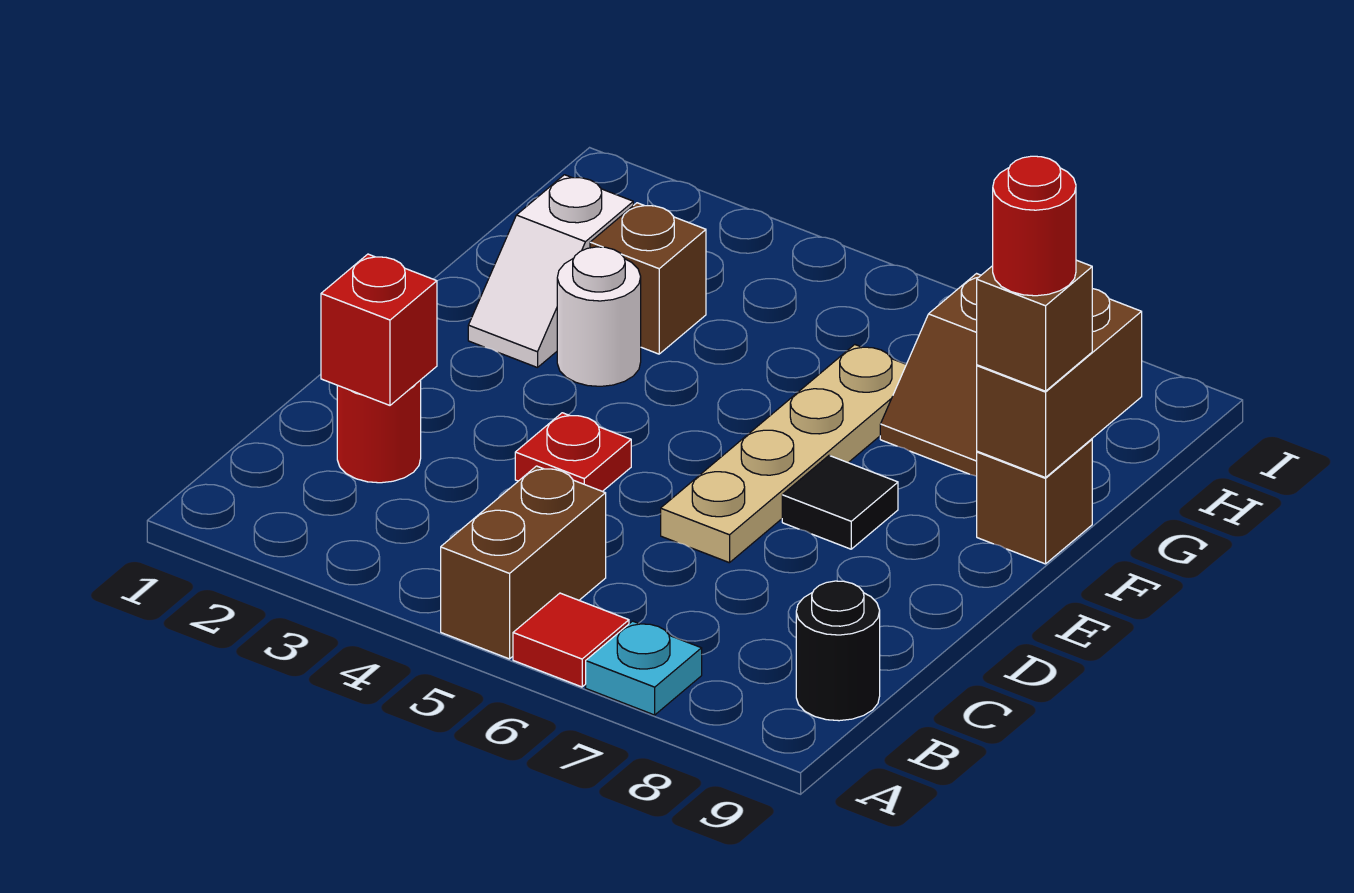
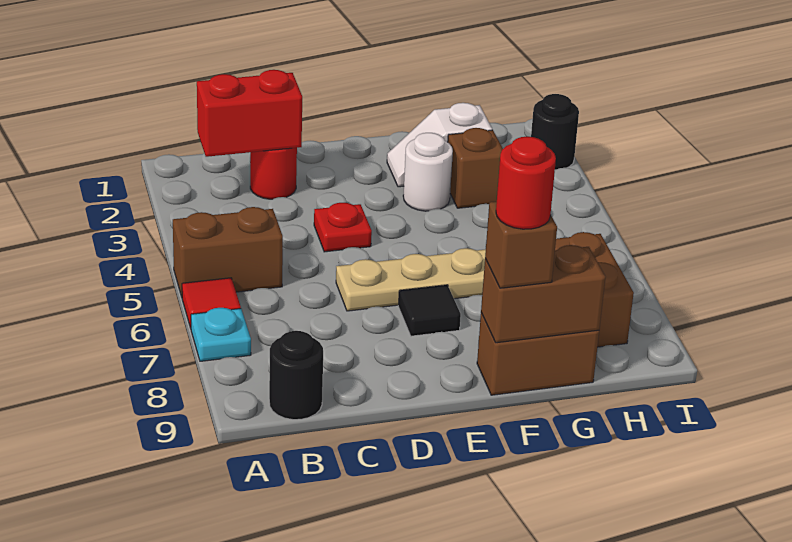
red 1x1 brick [321,254,437,405] -> red 1x2 brick [197,70,302,157]
brown 1x1 brick [977,439,1092,564] -> brown 1x2 brick [477,313,599,395]
none -> black 1x1 round brick [531,94,579,170]

